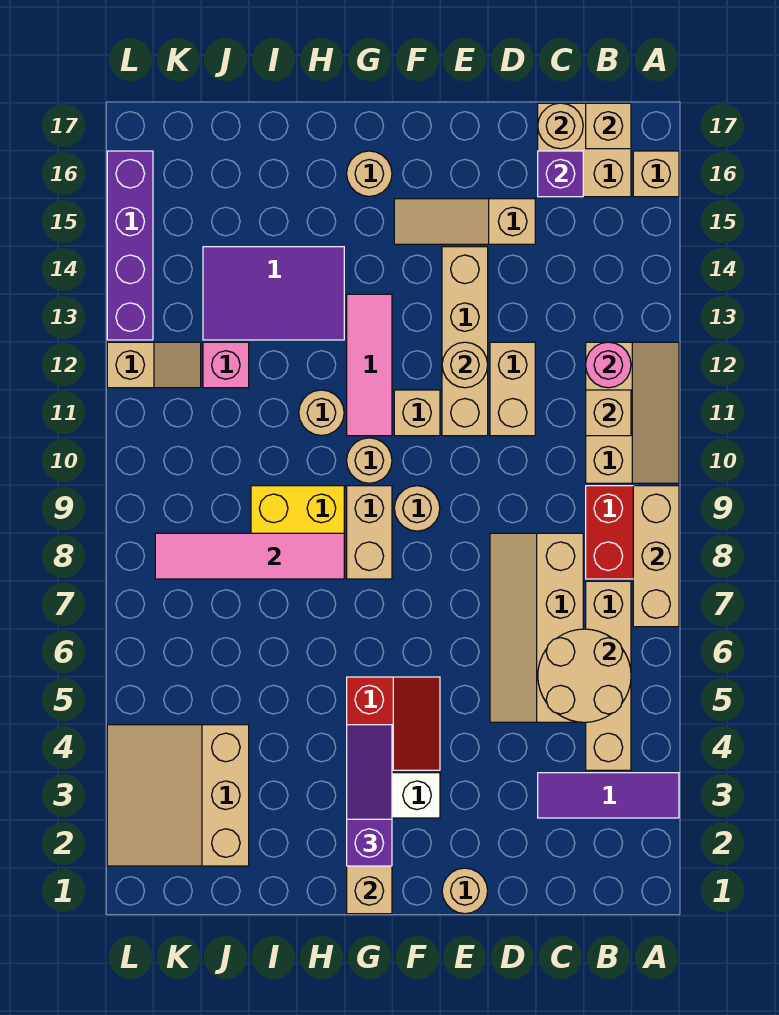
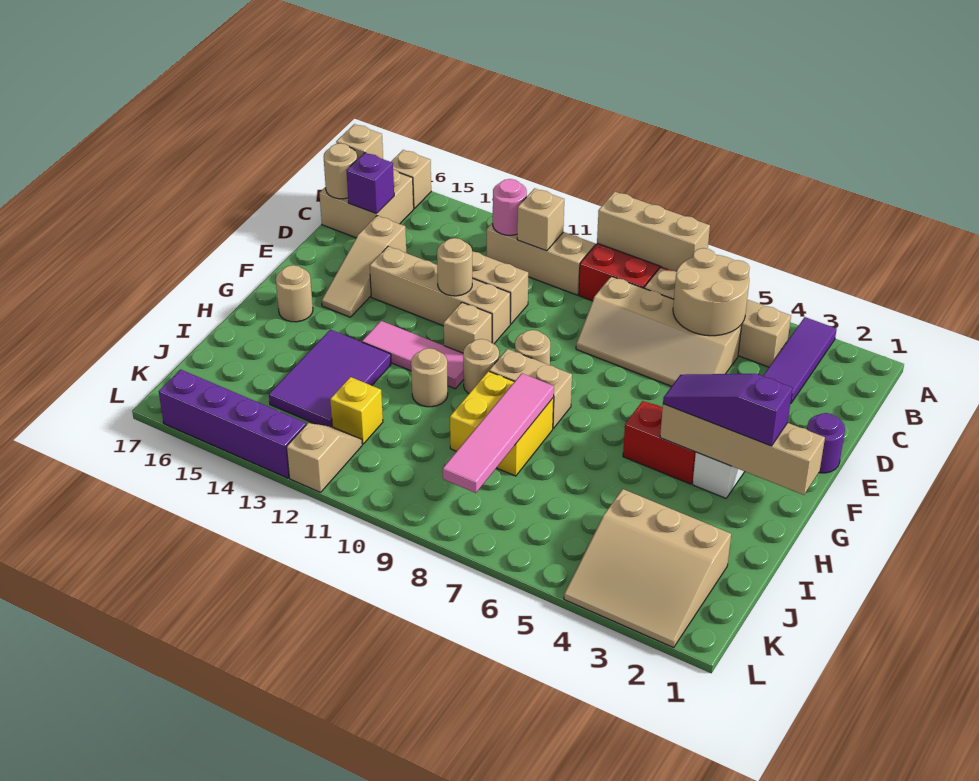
tan 1x1 round brick [442,868,488,914] -> purple 1x1 round brick [807,413,845,473]
pink 1x1 brick [203,342,249,388] -> yellow 1x1 brick [330,377,383,444]

